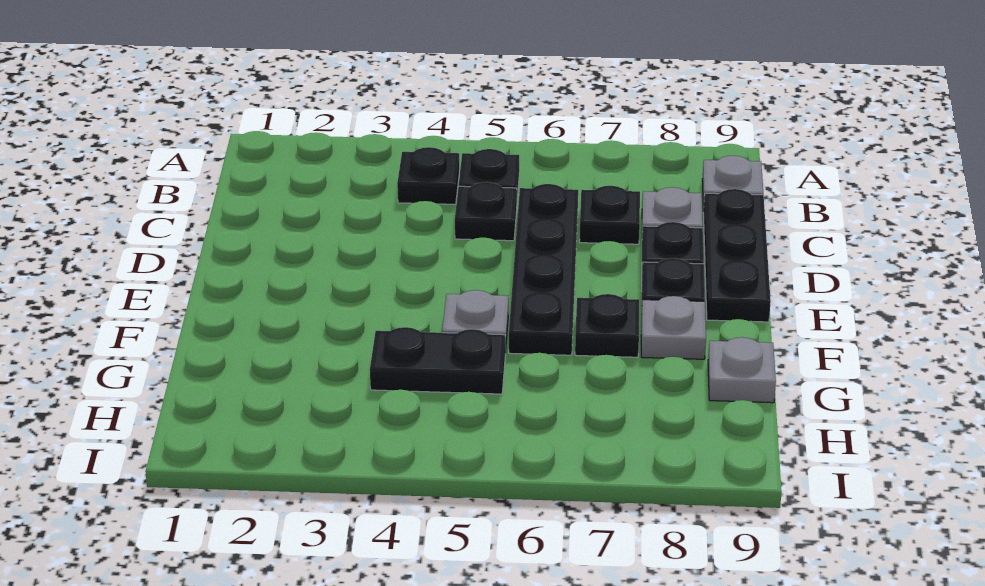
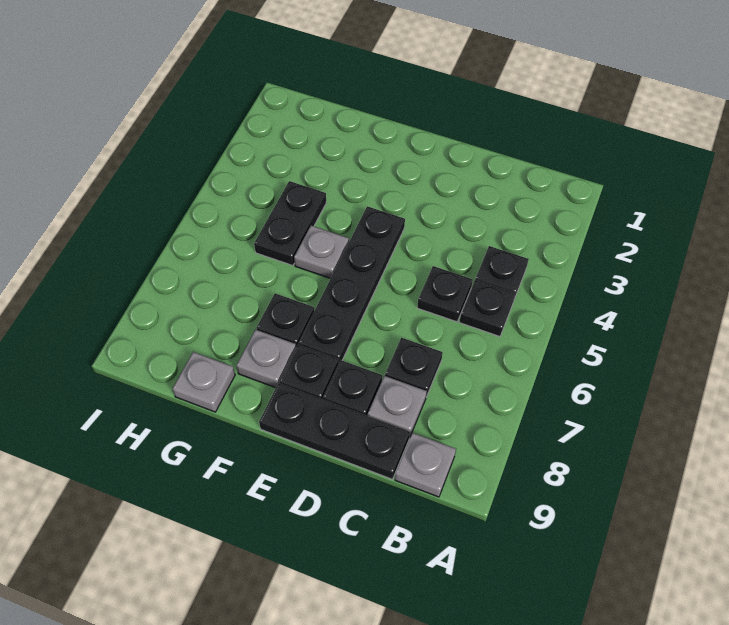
black 1x4 plate [509,184,578,355] -> black 1x4 plate turned to [299,206,405,362]

